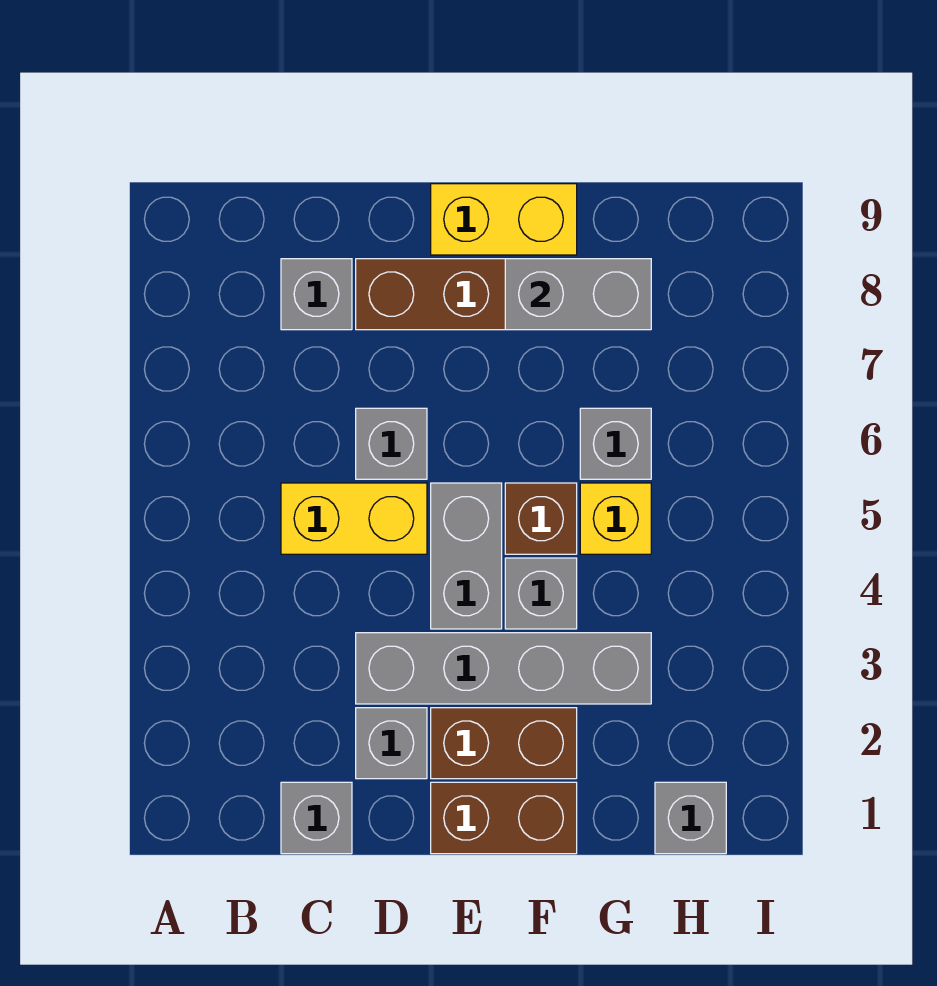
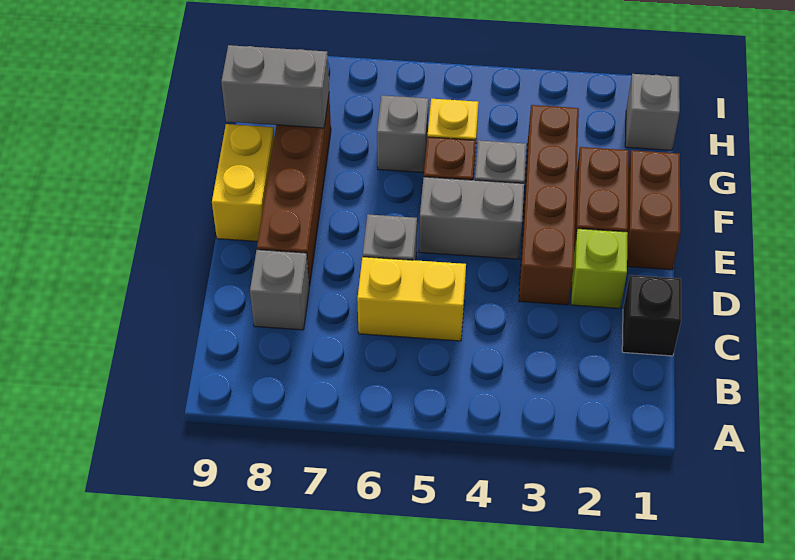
grey 1x1 brick [281,782,352,854] -> black 1x1 brick [622,275,681,356]
yellow 1x2 brick [281,483,427,554] -> yellow 1x2 brick turned to [357,257,466,341]
grey 1x1 brick [356,708,427,779] -> lime 1x1 brick [571,229,628,308]
grey 1x4 brick [356,633,651,704] -> brown 1x4 brick [519,105,579,305]
grey 1x2 brick [505,259,651,330] -> grey 1x2 brick turned to [221,45,329,128]

